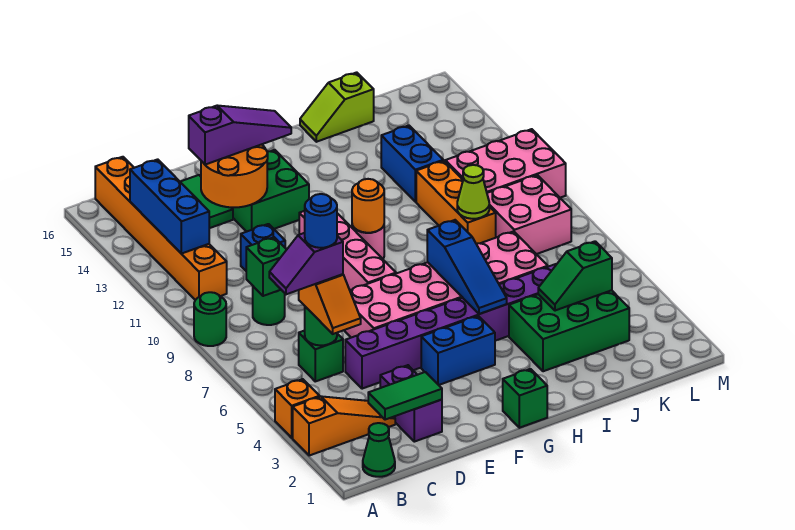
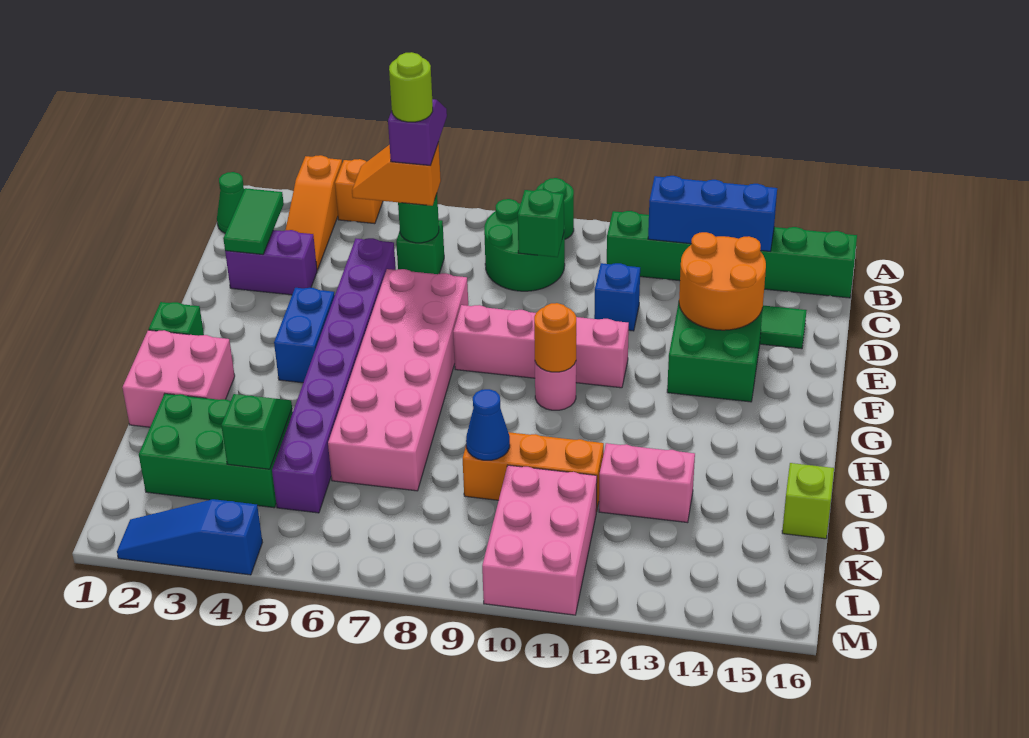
orange 1x6 brick [95,157,227,300] -> green 1x6 brick [607,211,857,298]
blue 1x1 round brick [305,194,337,248] -> lime 1x1 round brick [389,52,433,122]
green 1x1 round brick [253,286,285,325] -> green 2x2 round brick [484,199,565,291]
purple 1x3 slope [189,105,291,165] -> none
blue 1x3 slope [427,220,507,314] -> blue 1x3 slope moved to [117,499,262,575]
green 2x3 brick [509,290,629,371] -> green 2x3 brick turned to [139,394,293,508]
lime 1x1 cone [457,165,489,219] -> blue 1x1 cone [466,389,510,460]
blue 1x2 brick [381,126,443,202] -> pink 1x2 brick [599,443,695,523]
pink 2x2 brick [487,175,571,254] -> pink 2x2 brick moved to [122,330,235,427]

